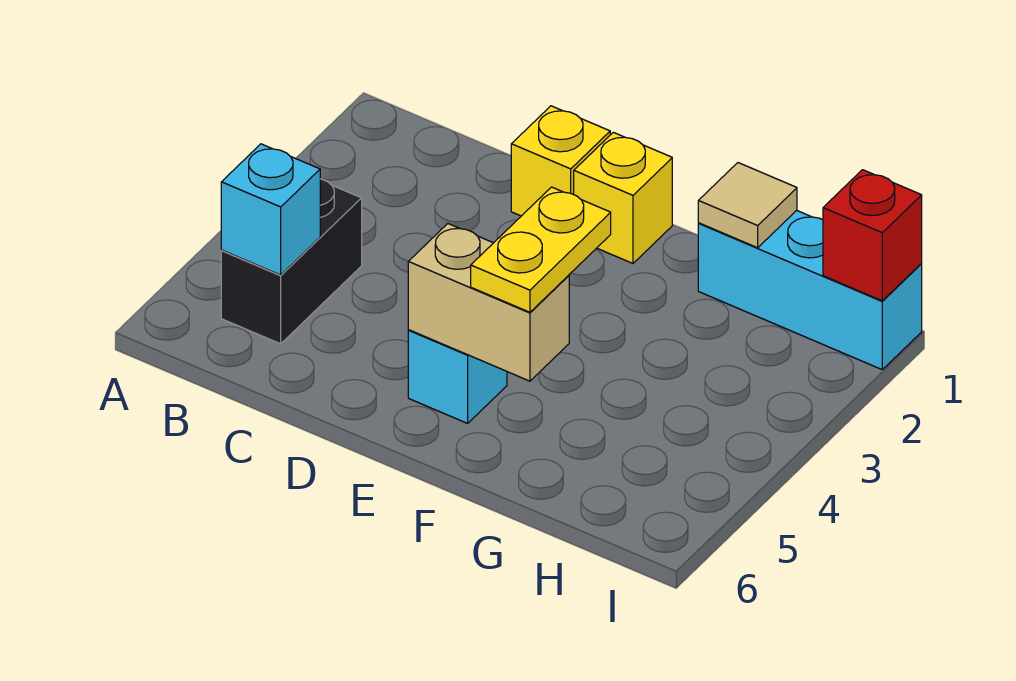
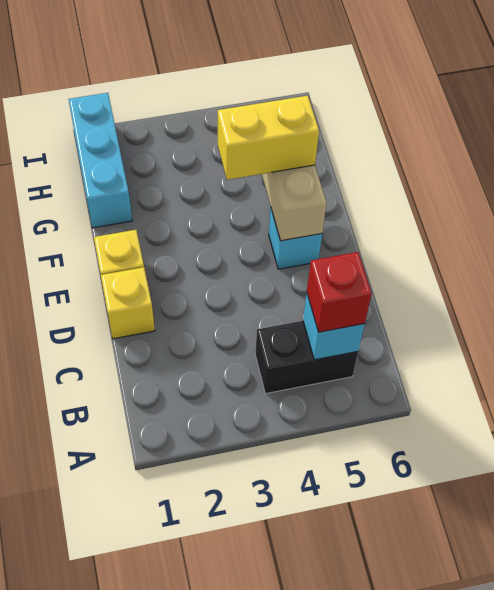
yellow 1x2 plate [471,187,611,312] -> yellow 1x2 brick [218,96,319,180]
tan 1x1 tile [698,163,797,248] -> none
red 1x1 brick [823,170,922,301] -> red 1x1 brick moved to [307,252,372,332]

